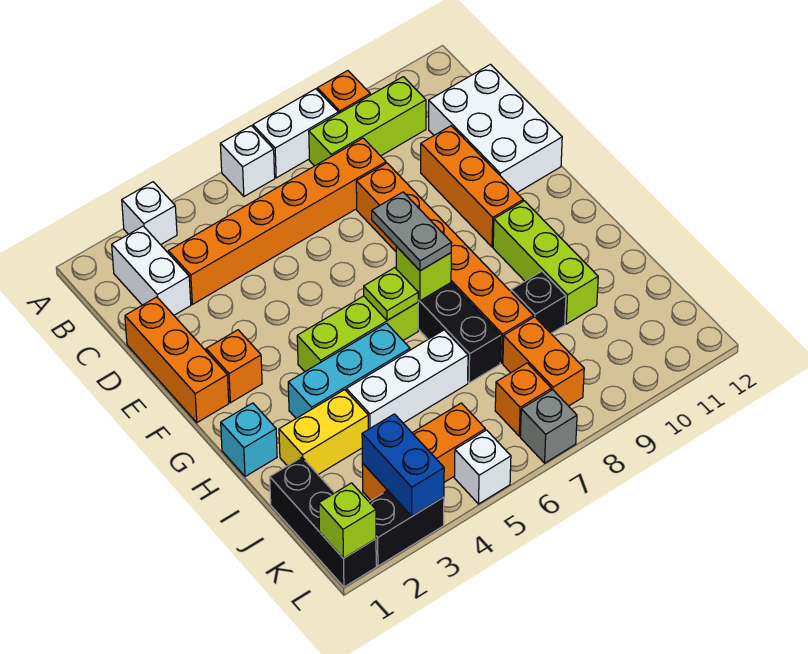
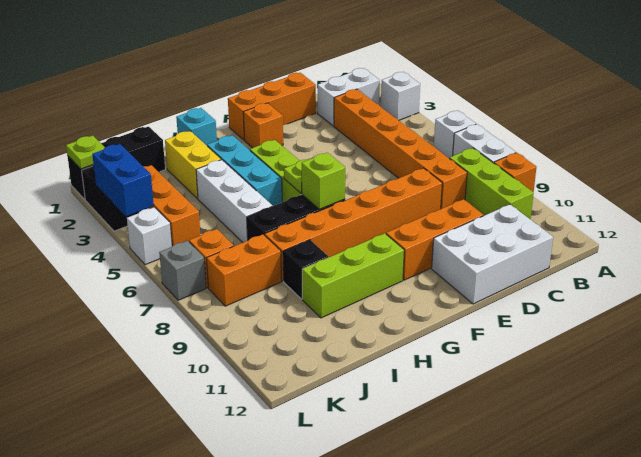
grey 1x2 plate [372,192,452,271] -> none
blue 1x2 brick [362,414,444,516] -> blue 1x2 brick turned to [92,144,154,216]
lime 1x1 brick [319,483,376,558] -> lime 1x1 plate [66,136,105,169]

